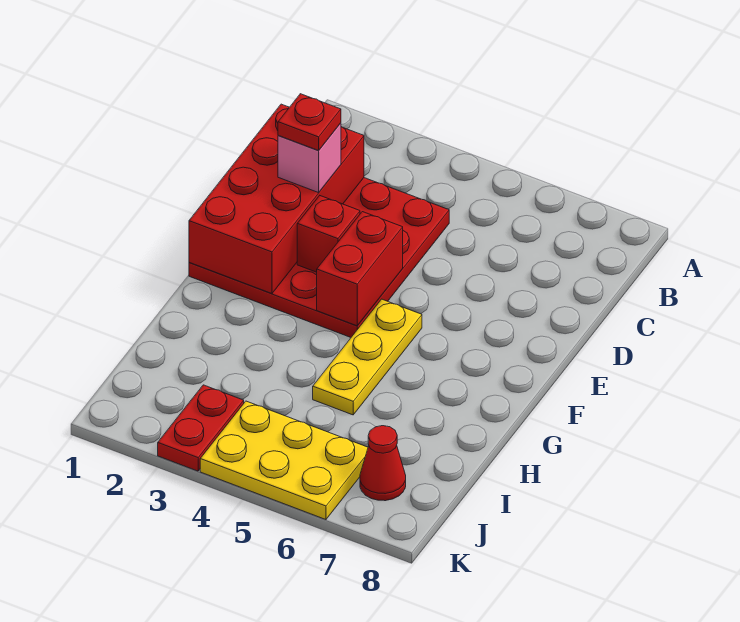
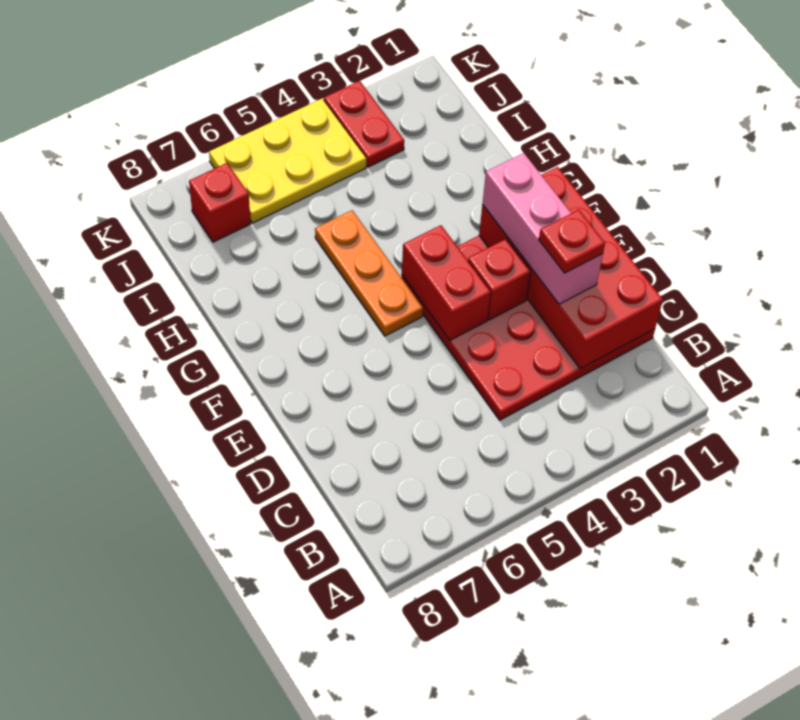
pink 1x1 brick [278,123,341,193] -> pink 1x3 brick [482,153,603,304]
yellow 1x3 plate [313,299,422,415] -> orange 1x3 plate [315,210,423,336]
red 1x1 cone [360,426,406,501] -> red 1x1 brick [189,163,251,242]

